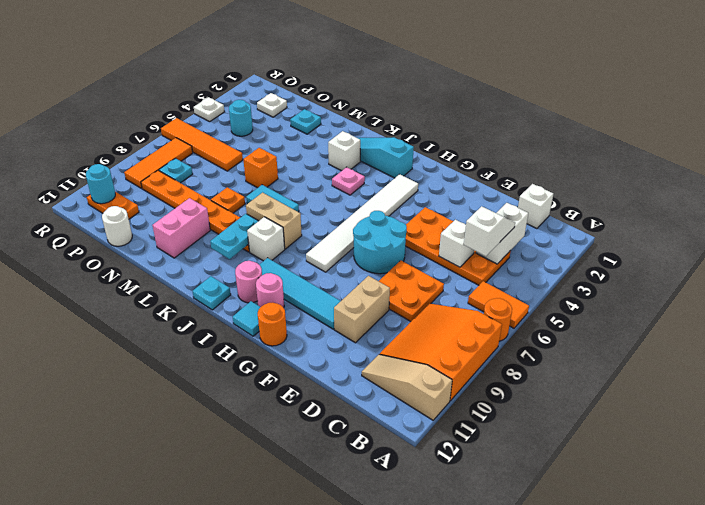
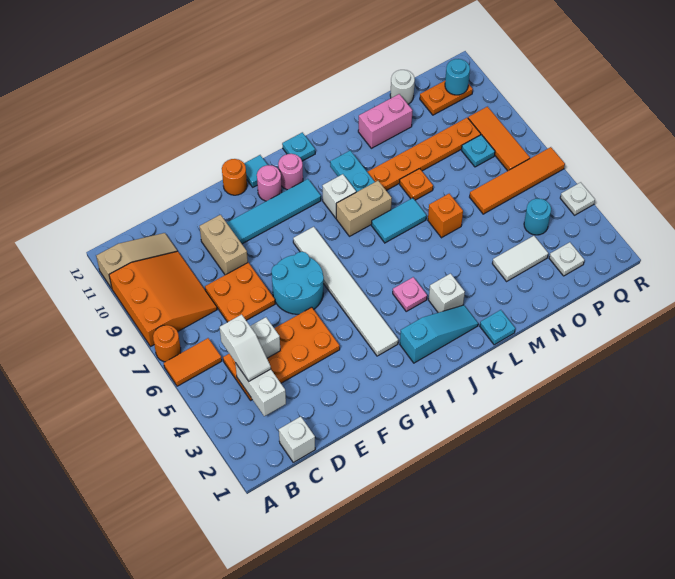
pink 1x2 brick [152,198,210,258] -> pink 1x2 brick turned to [358,94,413,148]
cyan 1x1 plate [290,109,321,134] -> cyan 1x1 plate moved to [480,310,515,345]
none -> white 1x2 tile [492,236,548,281]

